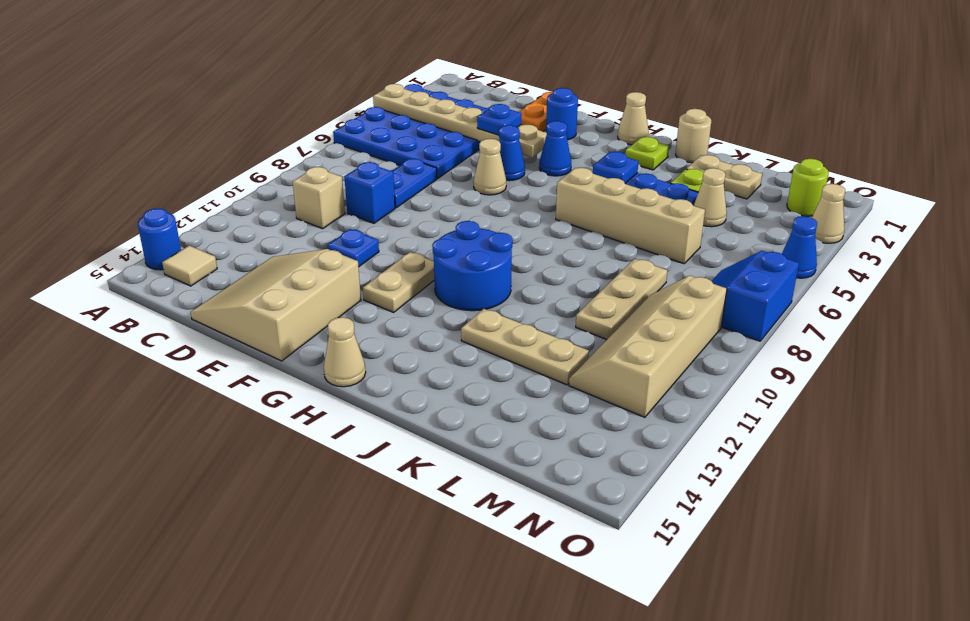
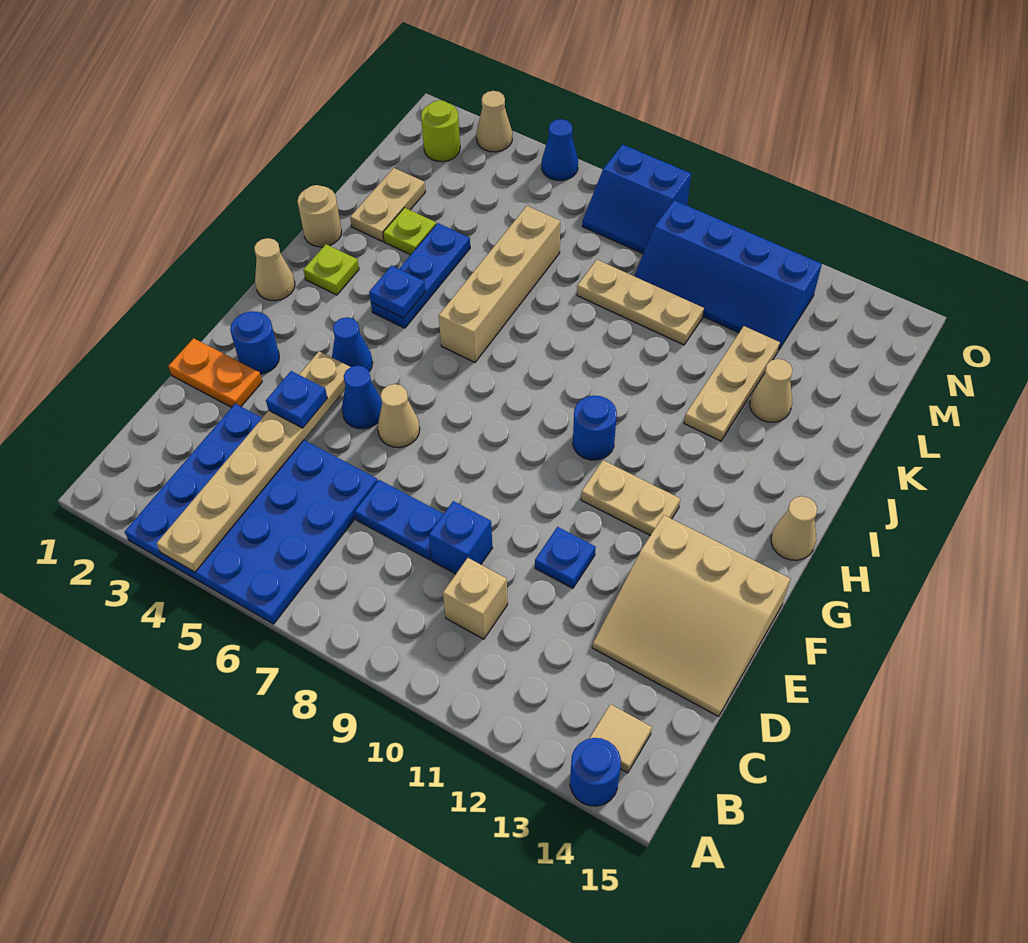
blue 2x2 round brick [432,221,513,311] -> blue 1x1 round brick [573,396,617,460]
tan 1x1 cone [694,168,727,227] -> tan 1x1 cone moved to [750,359,793,422]
tan 2x4 slope [569,276,727,417] -> blue 2x4 slope [634,200,822,351]

